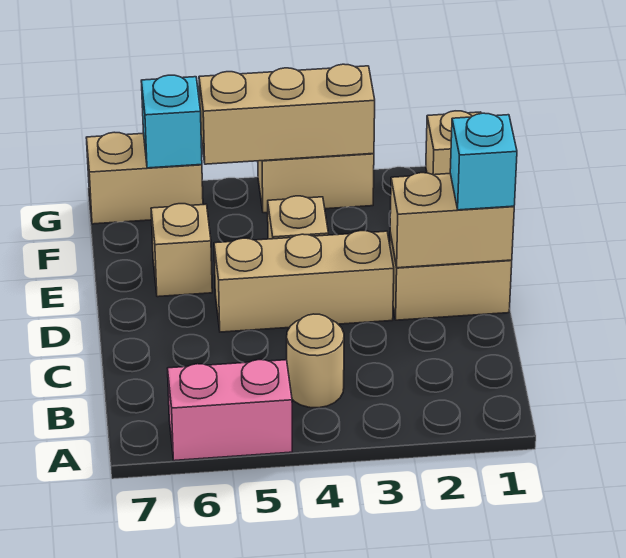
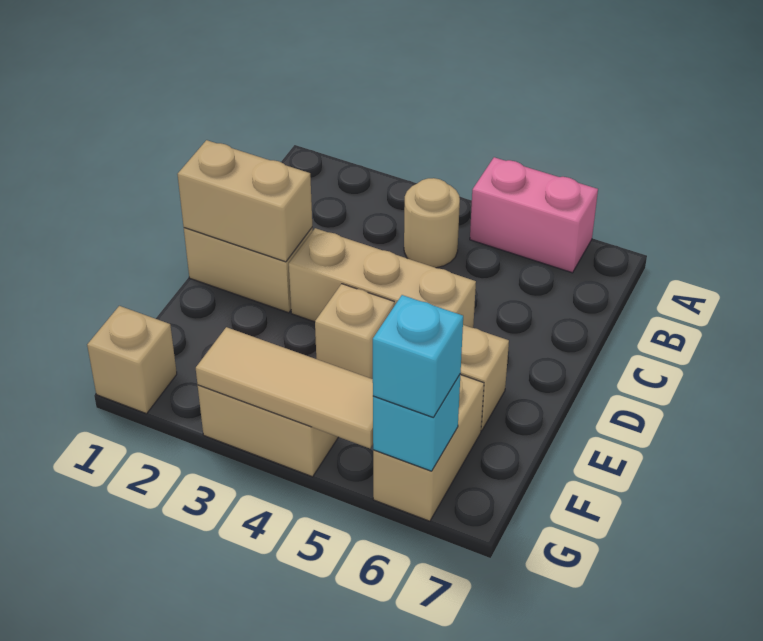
cyan 1x1 brick [450,113,517,210] -> cyan 1x1 brick moved to [373,295,463,417]
tan 1x3 brick [199,64,375,164] -> tan 1x3 tile [196,327,373,448]
tan 1x2 brick [86,132,203,224] -> tan 1x2 brick turned to [373,375,484,521]

